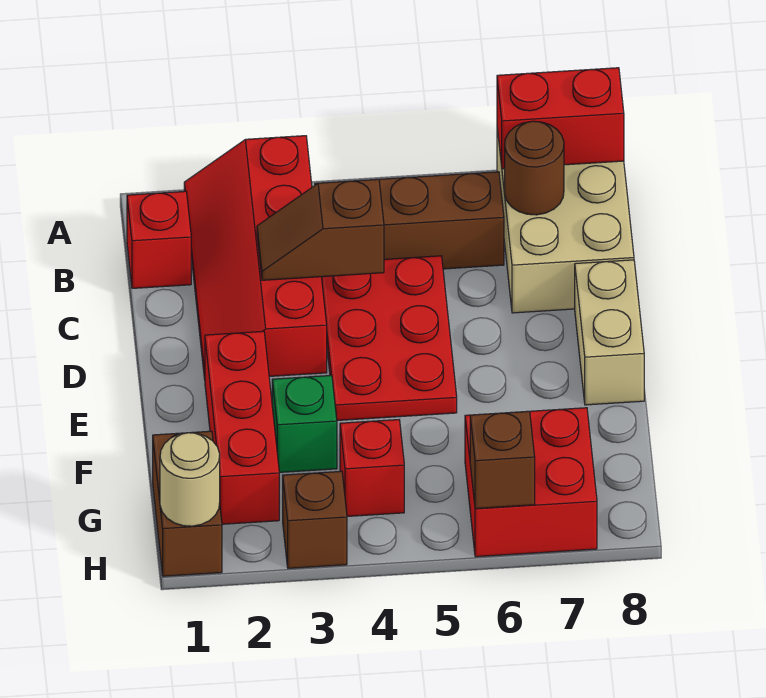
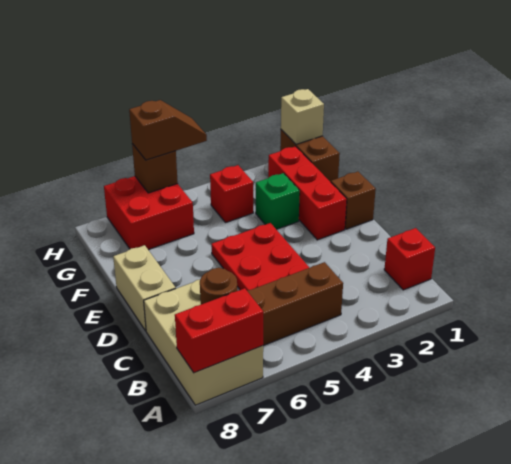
red 2x4 slope [184,136,327,379] -> none
brown 1x2 slope [257,179,384,280] -> brown 1x2 slope moved to [129,100,207,160]
tan 1x1 round brick [160,433,220,526] -> tan 1x1 brick [281,89,324,144]
brown 1x1 brick [283,471,347,568] -> brown 1x1 brick moved to [331,171,376,229]

